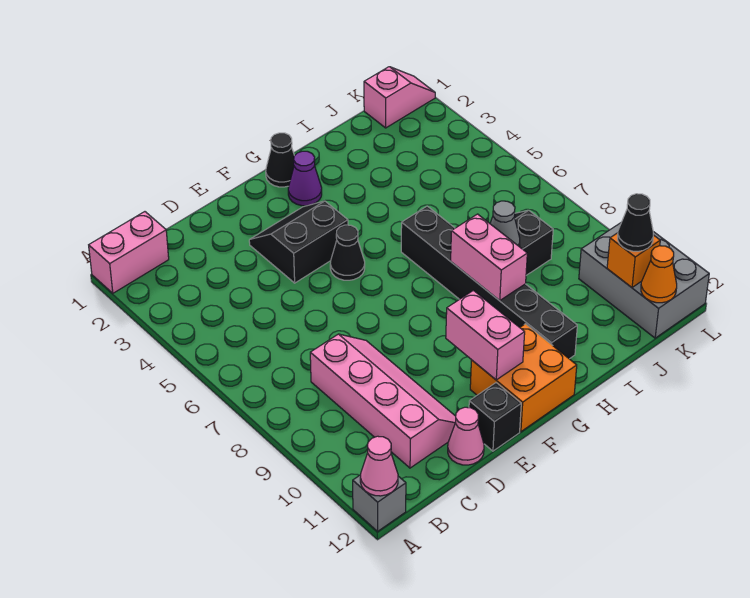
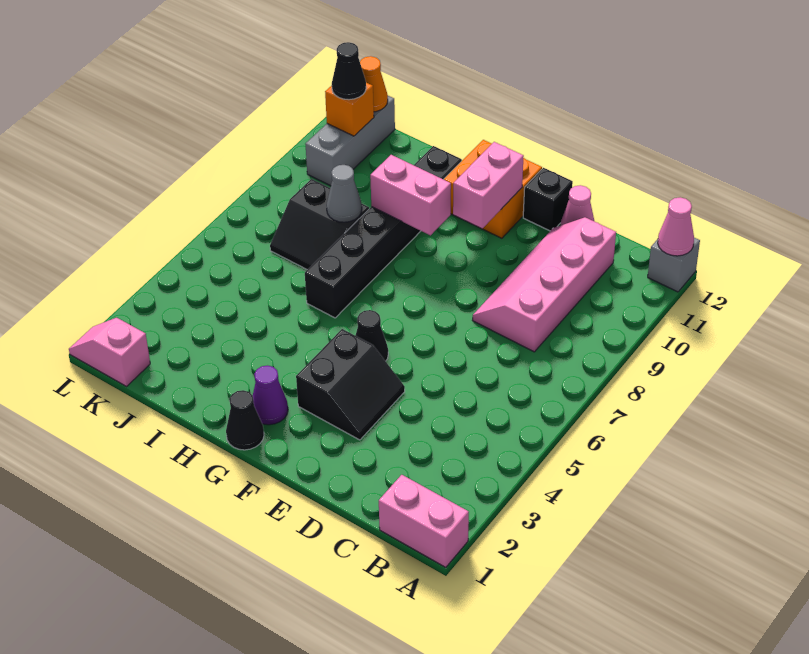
black 2x2 slope [249,201,348,283] -> black 2x2 slope turned to [296,329,405,440]
pink 1x2 brick [451,214,527,301] -> pink 1x2 brick turned to [370,155,451,235]
grey 2x3 brick [579,223,709,338] -> grey 1x3 brick [305,96,395,186]

